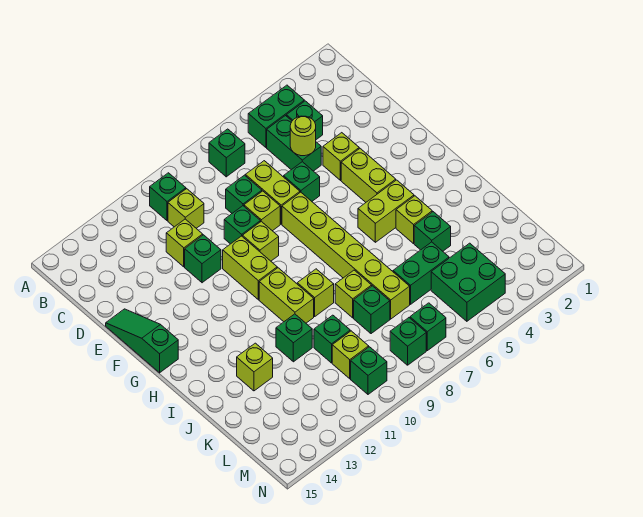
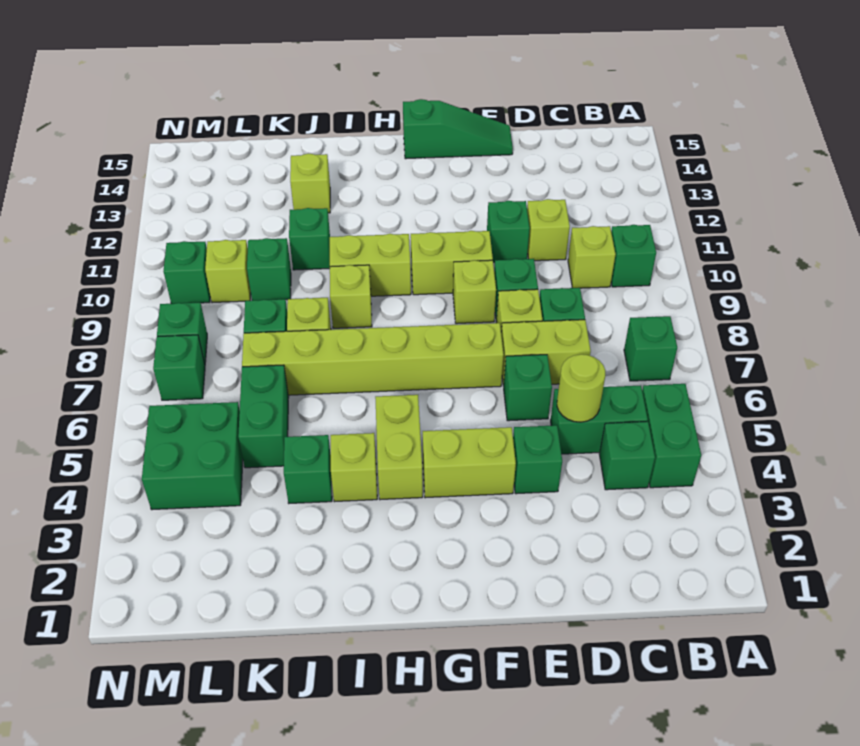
lime 1x1 brick [323,133,359,180] -> green 1x1 brick [513,425,562,494]

